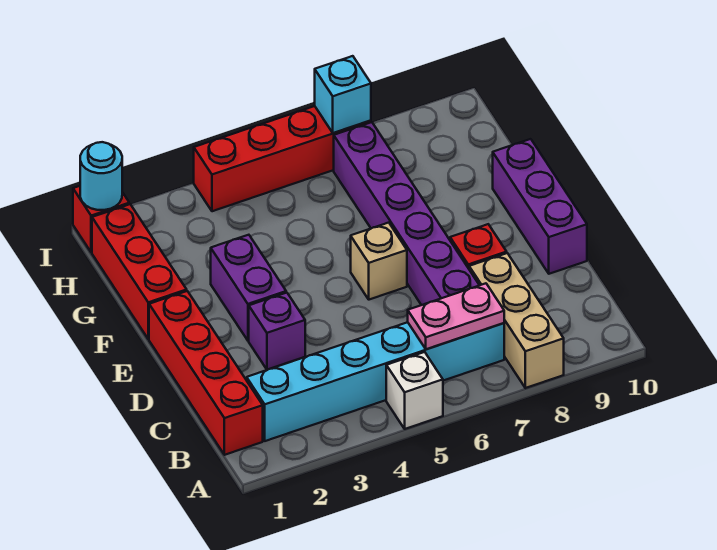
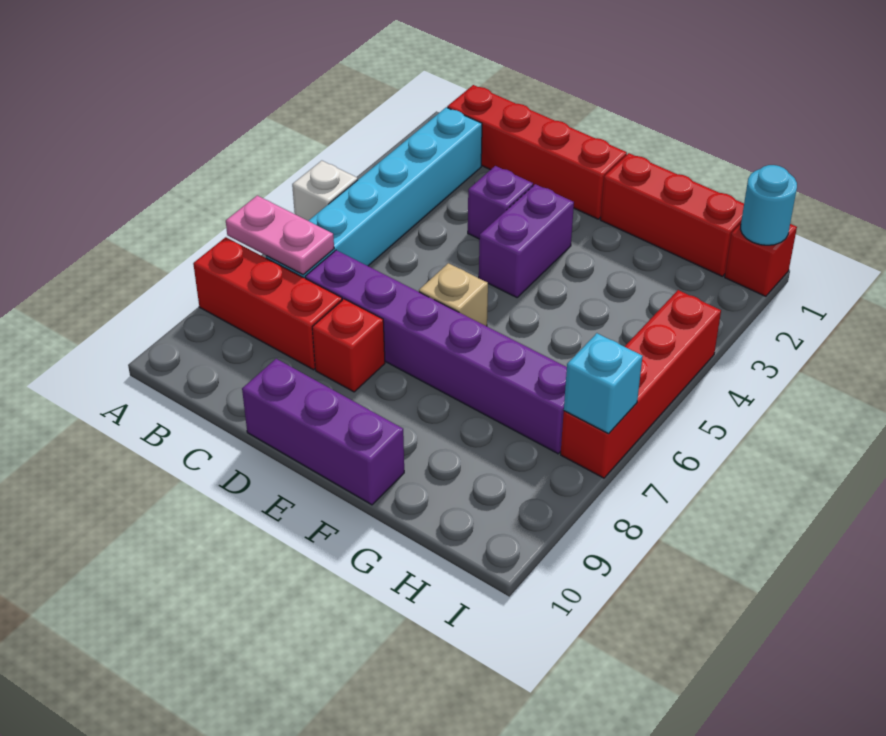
tan 1x3 brick [469,253,564,388] -> red 1x3 brick [193,237,342,370]
pink 1x2 plate [408,283,504,349] -> pink 1x2 plate turned to [226,195,334,275]
purple 1x2 brick [211,235,286,341] -> purple 1x2 brick turned to [479,184,574,297]

